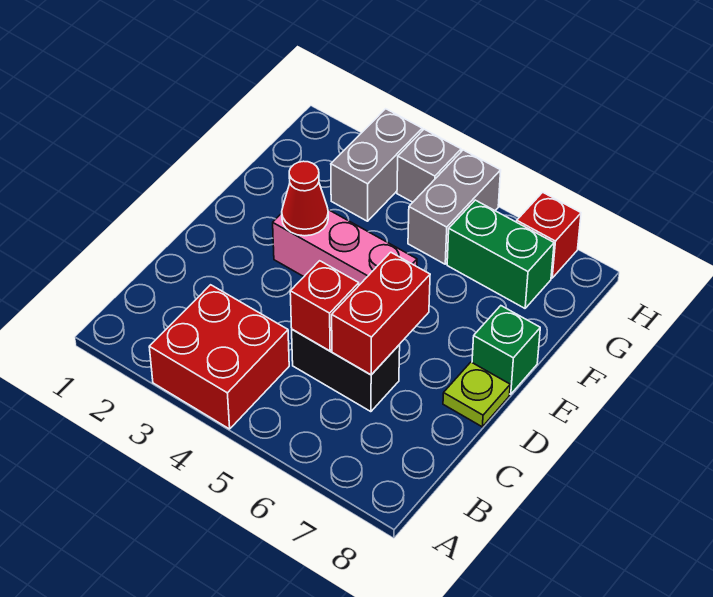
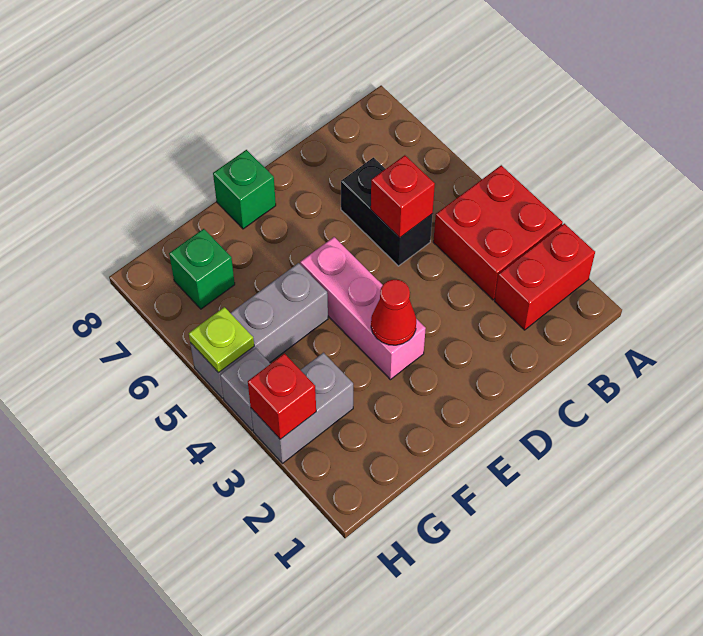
red 1x2 brick [332,252,430,375] -> red 1x2 brick moved to [495,223,595,330]
lime 1x1 plate [443,362,510,427] -> lime 1x1 plate moved to [189,307,254,373]
grey 1x2 brick [408,150,501,264] -> grey 1x3 brick [190,263,328,398]
green 1x2 brick [447,200,554,308] -> green 1x1 brick [169,229,235,309]
red 1x1 brick [517,192,581,278] -> red 1x1 brick moved to [248,354,316,439]

